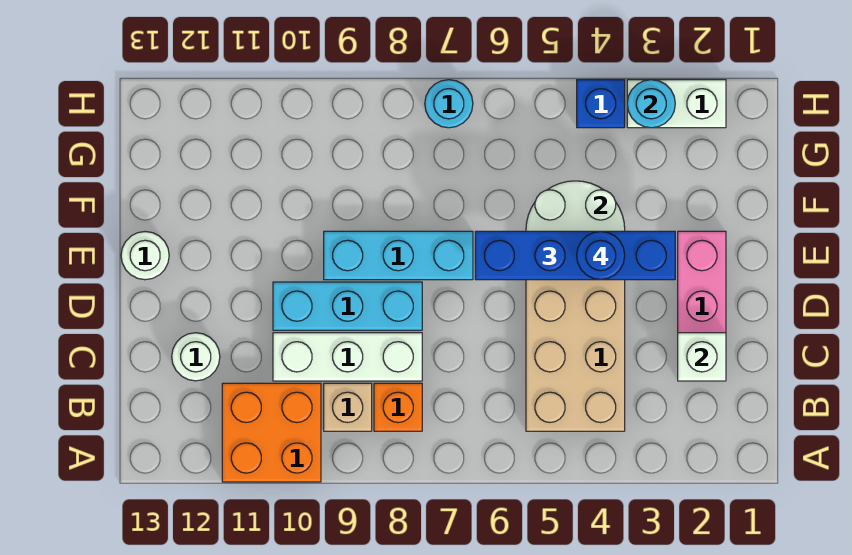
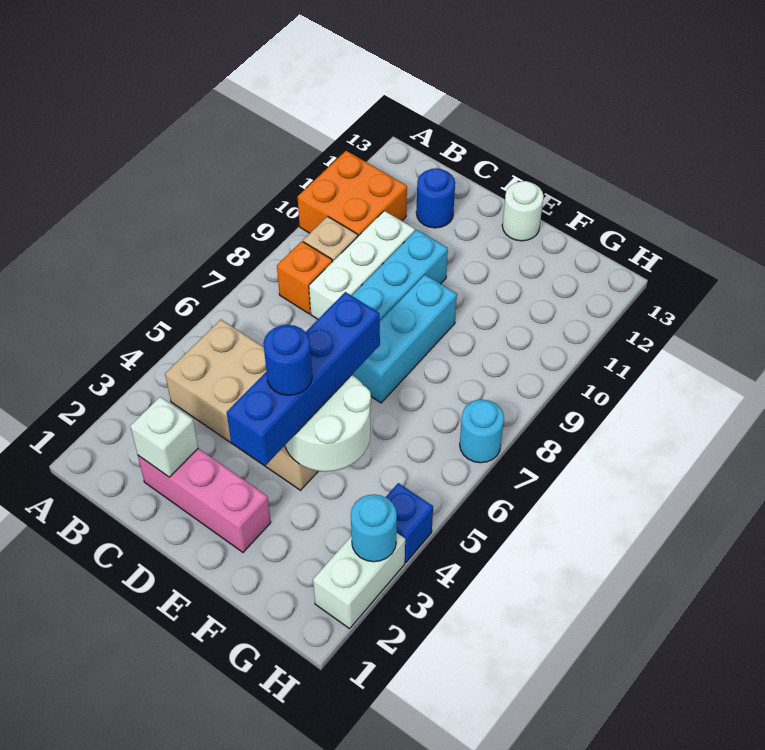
white 1x1 round brick [172,333,220,381] -> blue 1x1 round brick [416,168,455,228]

